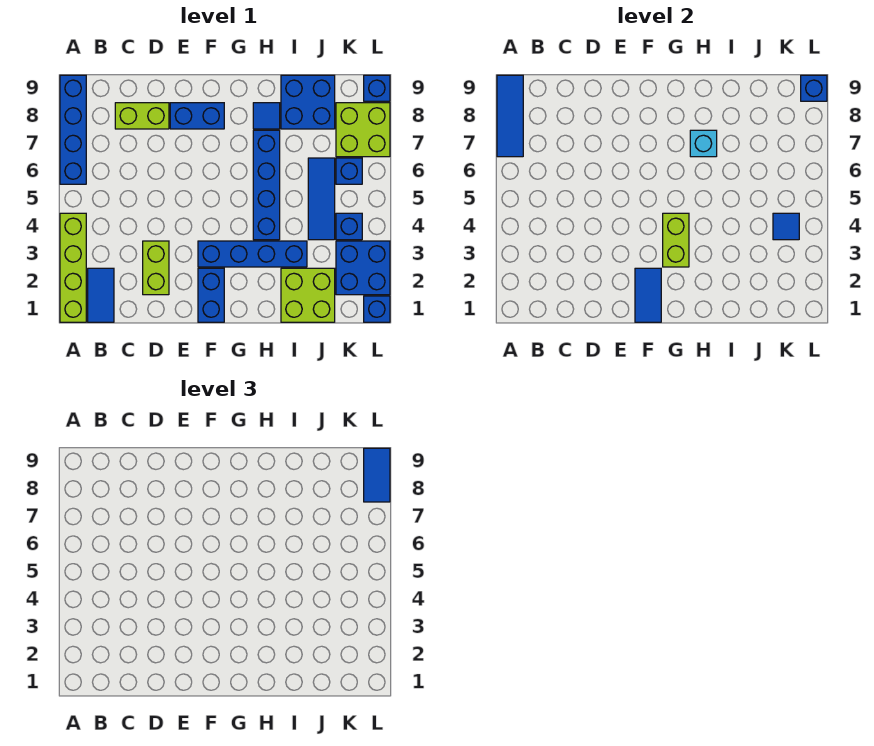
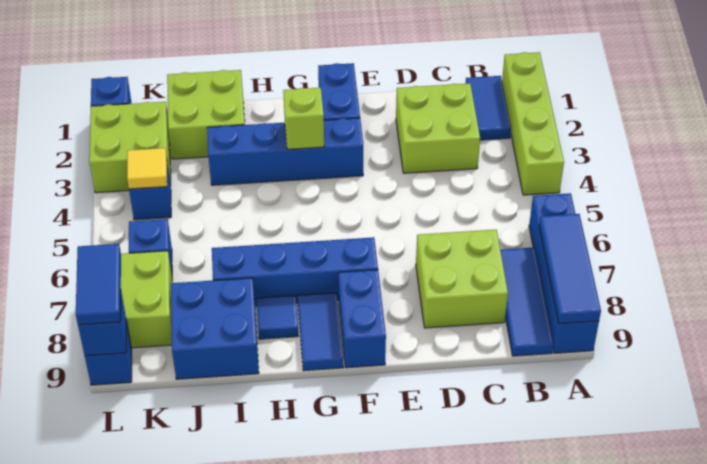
lime 1x2 brick [115,103,169,129] -> lime 2x2 brick [416,230,508,328]
lime 1x2 brick [143,241,169,295] -> lime 2x2 brick [396,84,480,173]
blue 1x2 brick [170,103,224,129] -> blue 1x2 brick turned to [339,270,386,368]
blue 1x2 tile [635,268,661,322] -> blue 1x2 tile moved to [298,293,343,371]
lime 1x2 brick [663,213,689,267] -> lime 1x1 brick [283,88,324,149]
blue 1x4 brick [253,130,280,240] -> blue 1x4 brick turned to [212,237,378,306]
cyan 1x1 brick [690,130,717,157] -> none
blue 1x3 tile [308,158,335,240] -> blue 1x3 tile moved to [500,247,553,356]
blue 2x2 brick [336,241,390,295] -> lime 2x2 brick [89,102,171,193]
blue 1x1 tile [773,213,799,240] -> yellow 1x1 tile [127,148,167,189]

